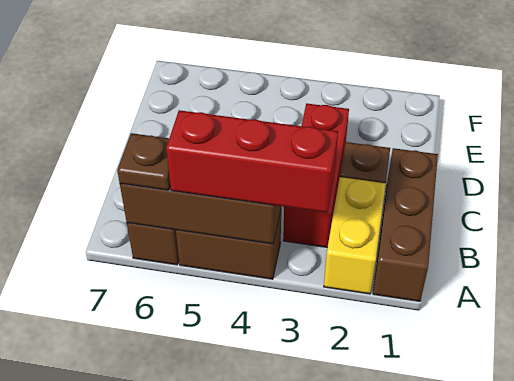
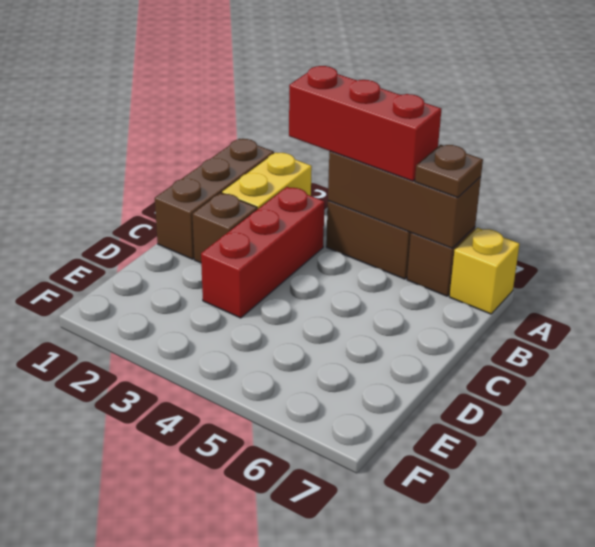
none -> yellow 1x1 brick [450,228,519,314]

